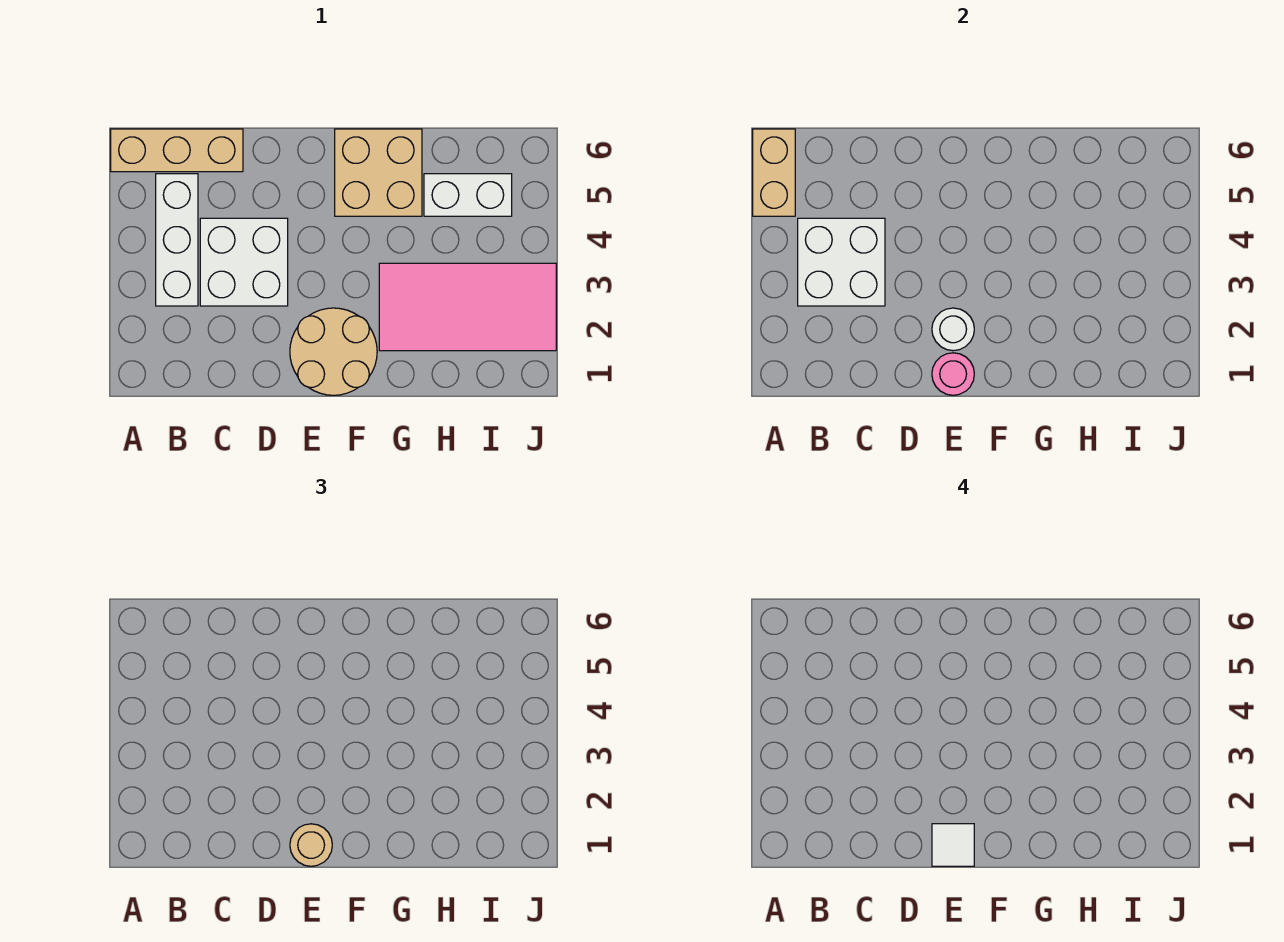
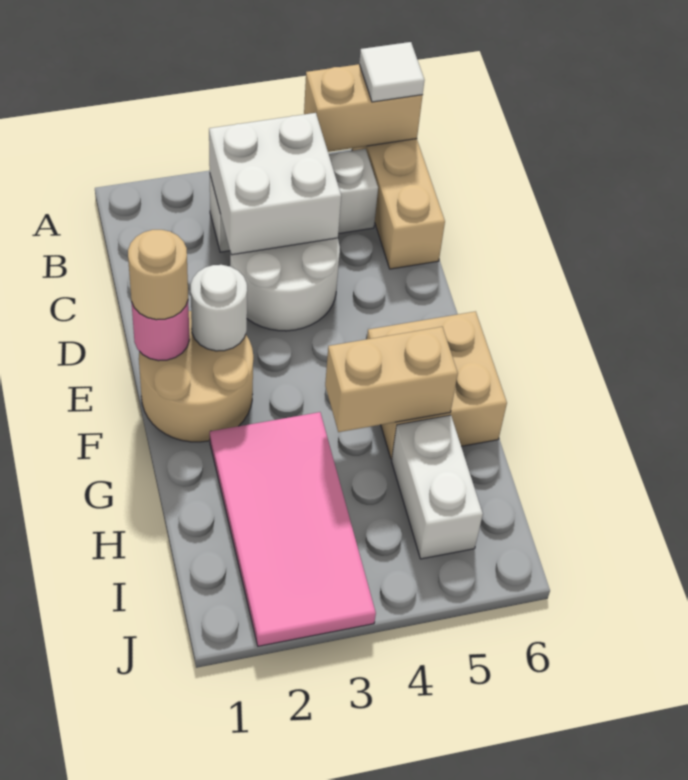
white 2x2 brick [200,218,288,306] -> white 2x2 round brick [230,238,340,331]
white 1x1 tile [932,824,974,866] -> white 1x1 tile moved to [359,42,425,102]
none -> tan 1x2 brick [325,327,458,432]

